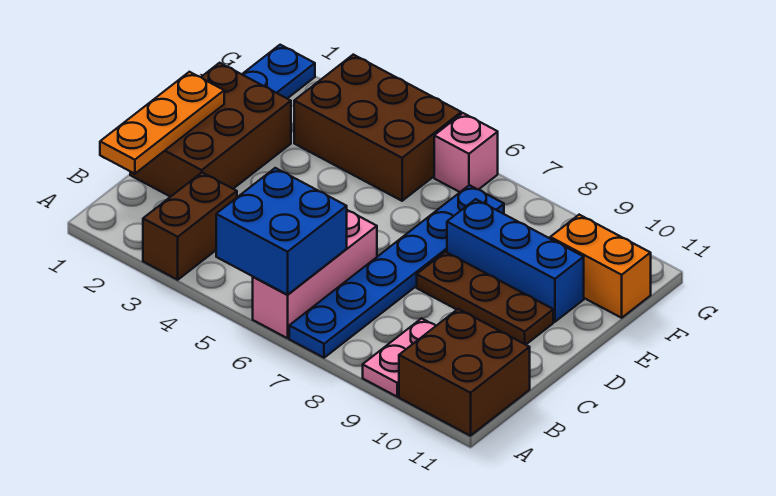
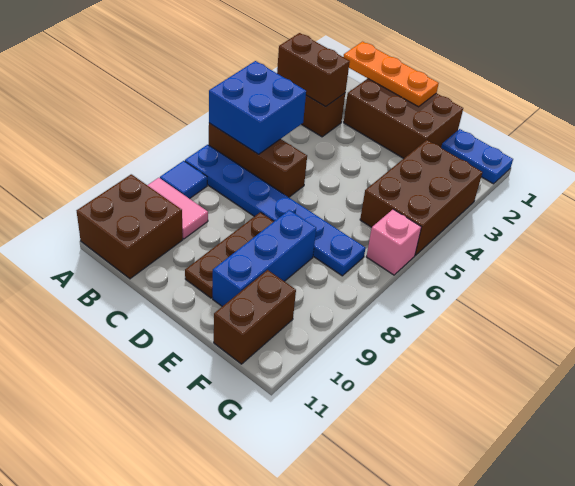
none -> brown 1x2 brick [277,33,350,107]
pink 1x3 brick [253,210,377,338] -> brown 1x3 brick [209,123,307,197]
none -> blue 1x1 tile [160,161,207,199]
pink 1x2 plate [363,318,436,397] -> pink 1x2 tile [147,178,208,239]
orange 1x2 brick [550,215,651,318] -> brown 1x2 brick [214,270,296,364]

